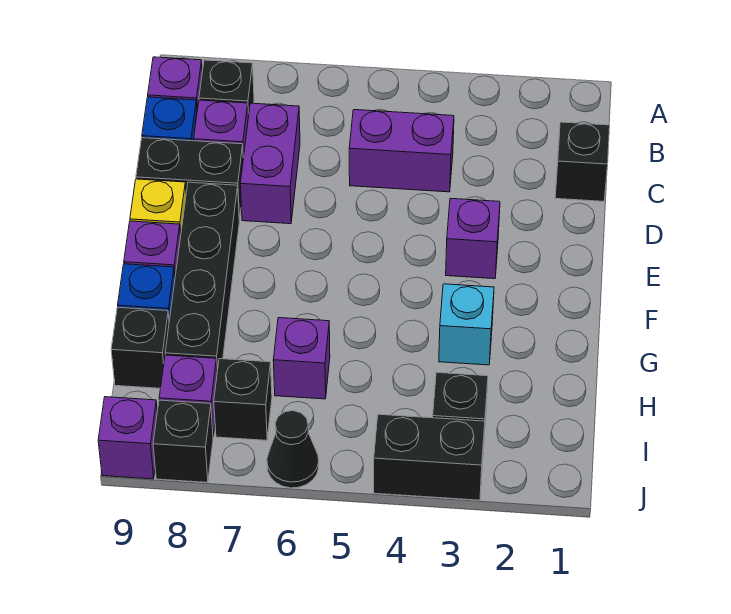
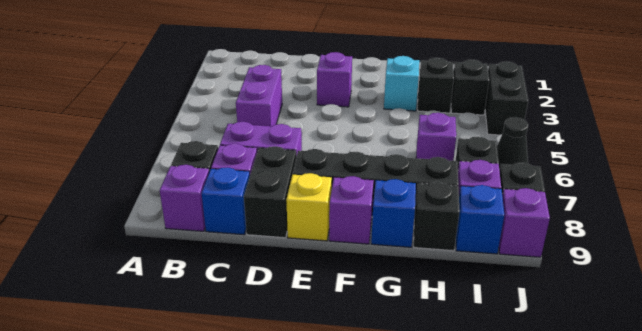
black 1x1 brick [555,122,610,201] -> black 1x1 brick moved to [418,58,454,113]
none -> blue 1x1 brick [456,185,504,254]

